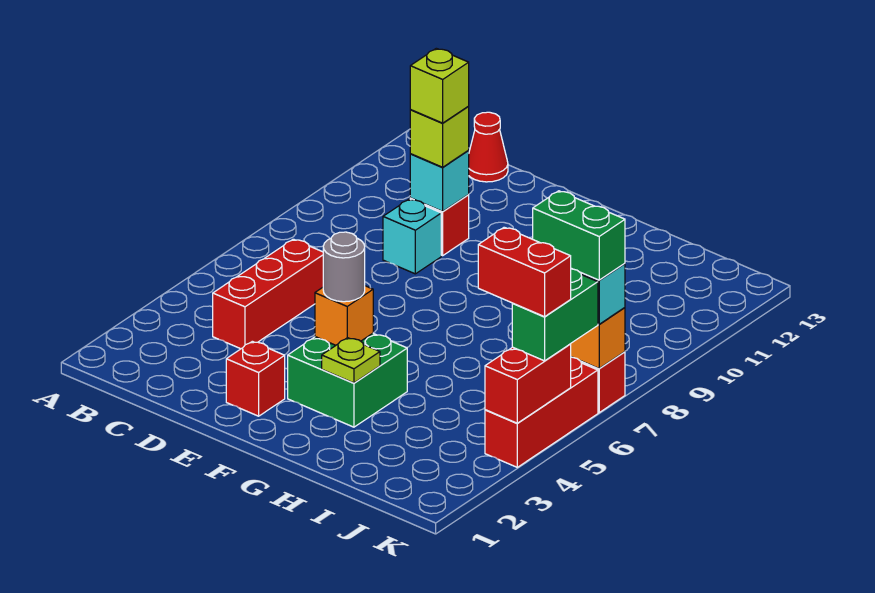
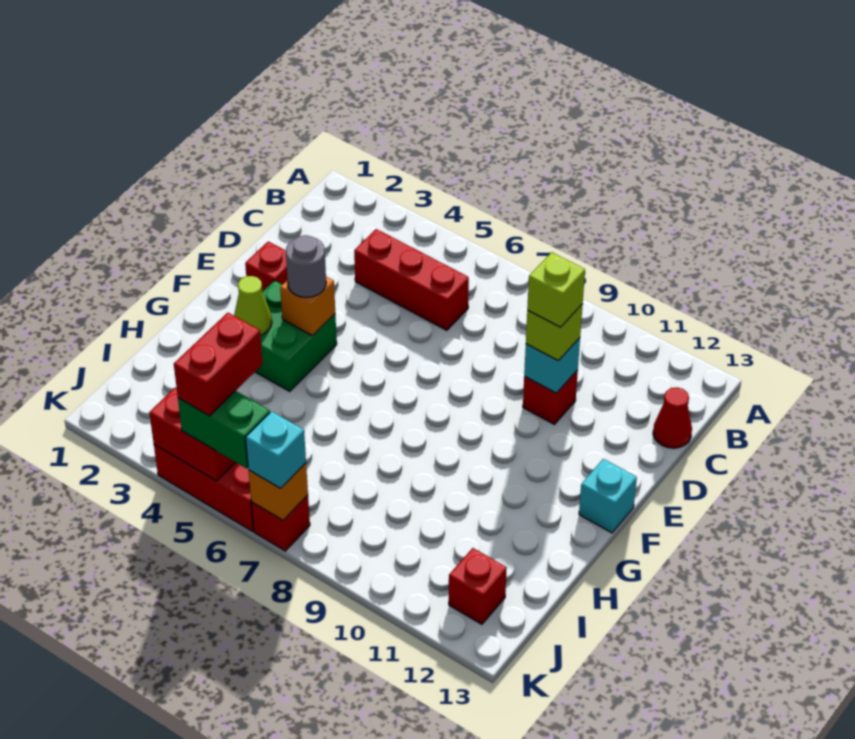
cyan 1x1 brick [383,199,441,274] -> cyan 1x1 brick moved to [579,459,637,533]
lime 1x1 plate [322,338,380,383] -> lime 1x1 cone [234,276,272,335]
green 1x2 brick [533,191,625,280] -> none
none -> red 1x1 brick [449,548,507,624]

